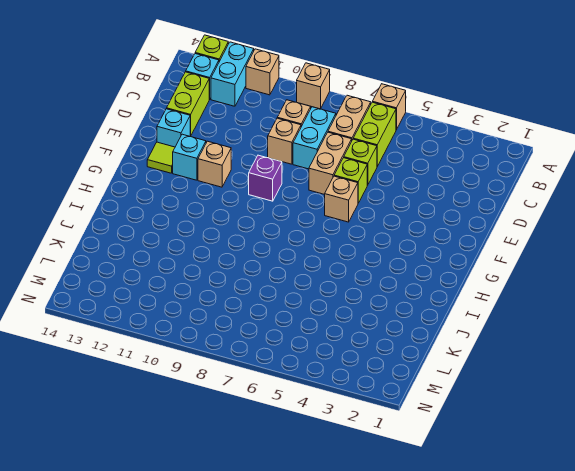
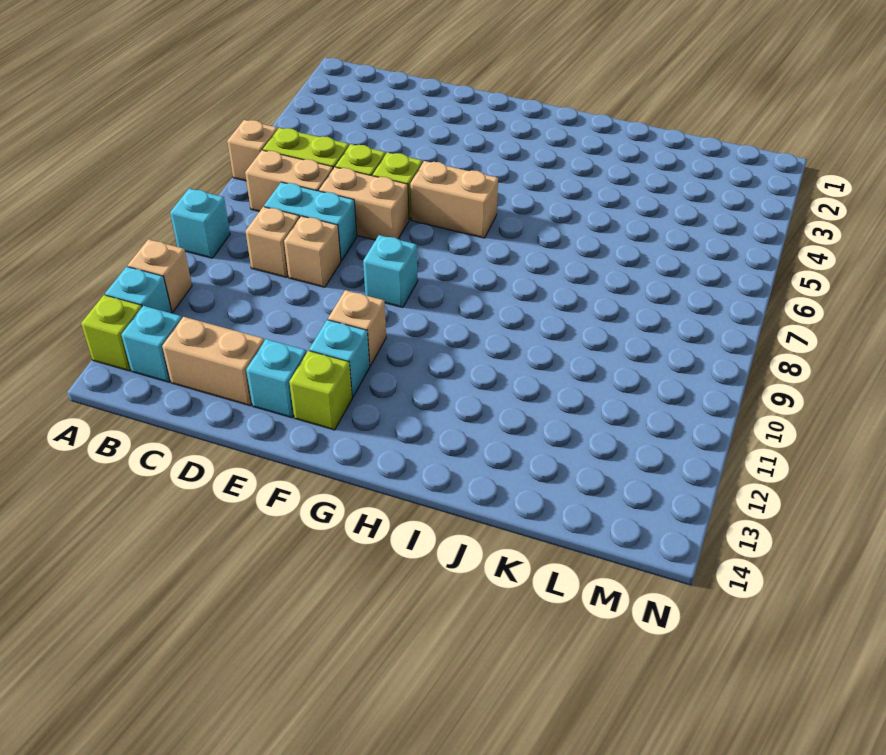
tan 1x1 brick [297,63,330,109] -> cyan 1x1 brick [170,189,230,258]
cyan 1x2 brick [211,42,254,106] -> cyan 1x1 brick [105,267,172,313]
lime 1x2 brick [167,72,210,136] -> tan 1x2 brick [162,317,264,406]
tan 1x1 brick [325,176,358,222] -> tan 1x2 brick [410,161,498,238]
purple 1x1 brick [249,155,282,201] -> cyan 1x1 brick [363,235,418,308]
lime 1x1 tile [147,142,175,173] -> lime 1x1 brick [289,351,352,430]

